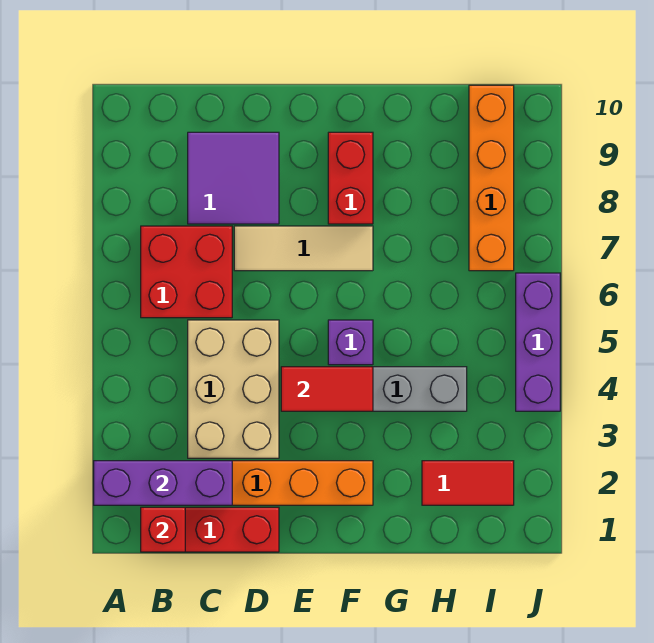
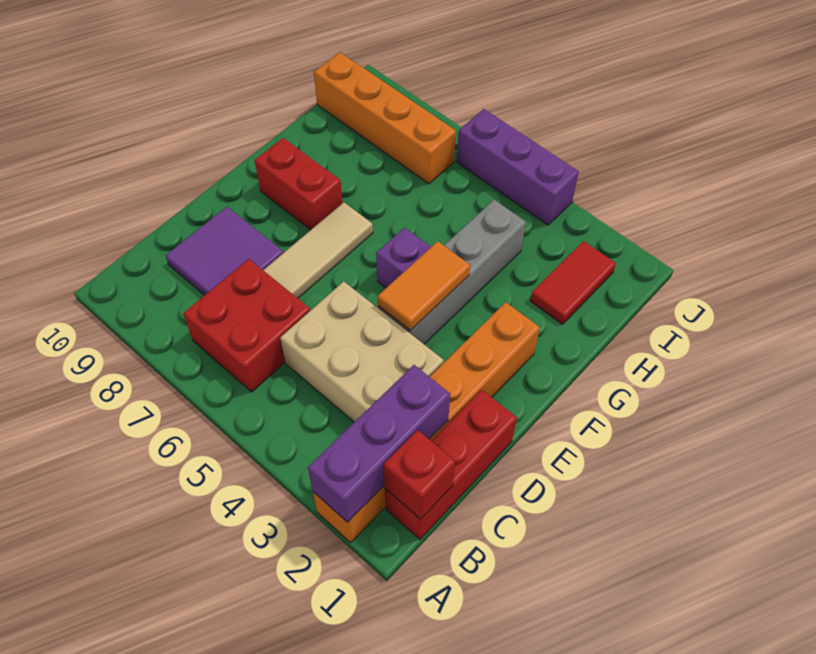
red 1x2 tile [281,367,373,411] -> orange 1x2 tile [378,241,470,331]

